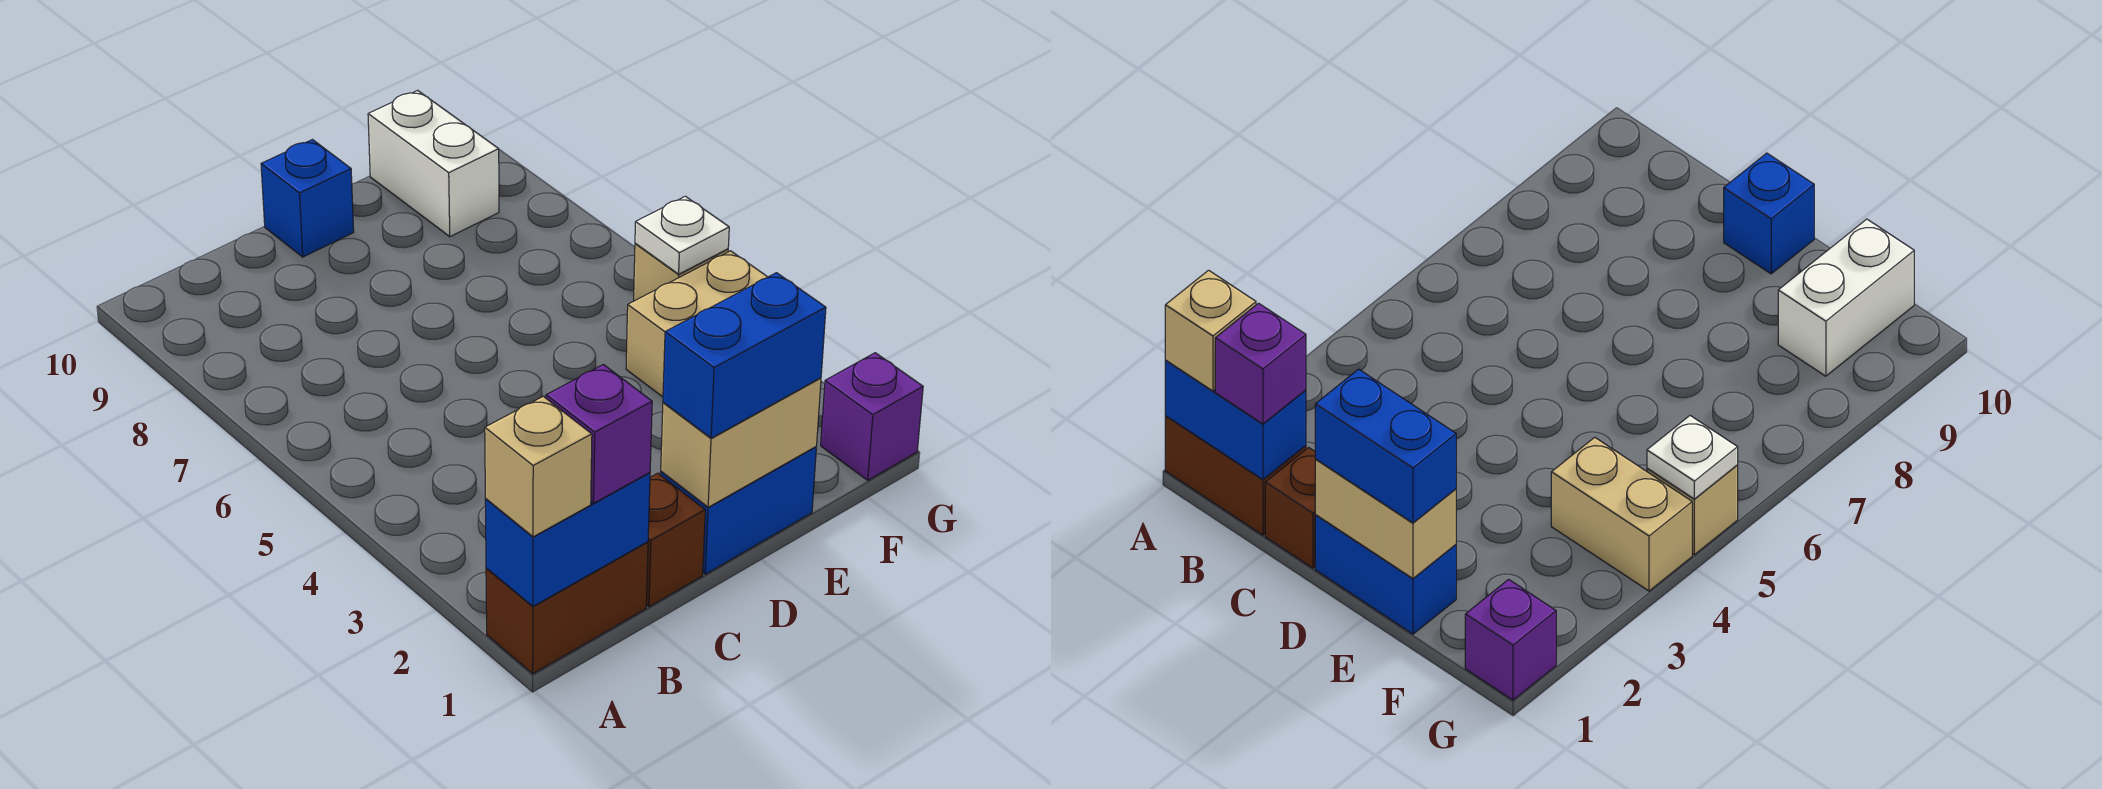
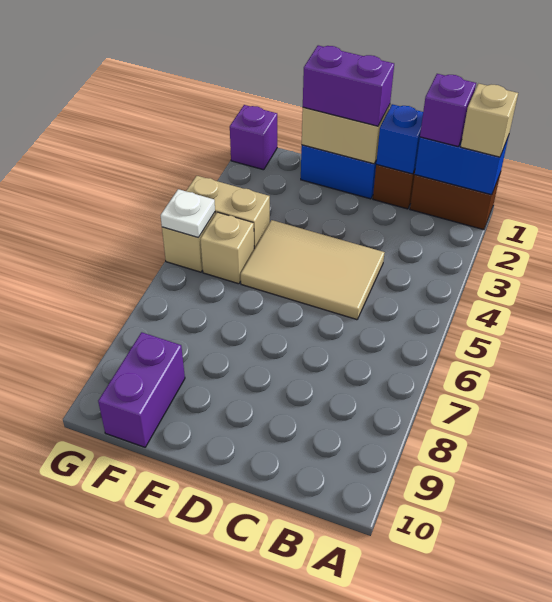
none -> tan 2x3 tile [241,220,385,320]
blue 1x2 brick [663,273,826,438] -> purple 1x2 brick [303,45,394,126]
blue 1x1 brick [261,140,354,257] -> blue 1x1 brick moved to [376,104,423,174]
none -> tan 1x1 brick [200,212,254,284]
white 1x2 brick [368,90,499,237] -> purple 1x2 brick [98,332,185,447]

